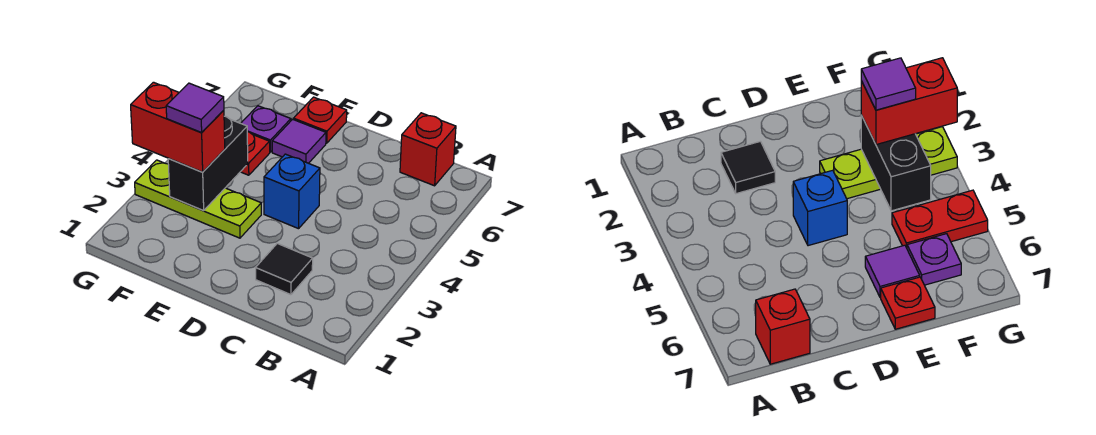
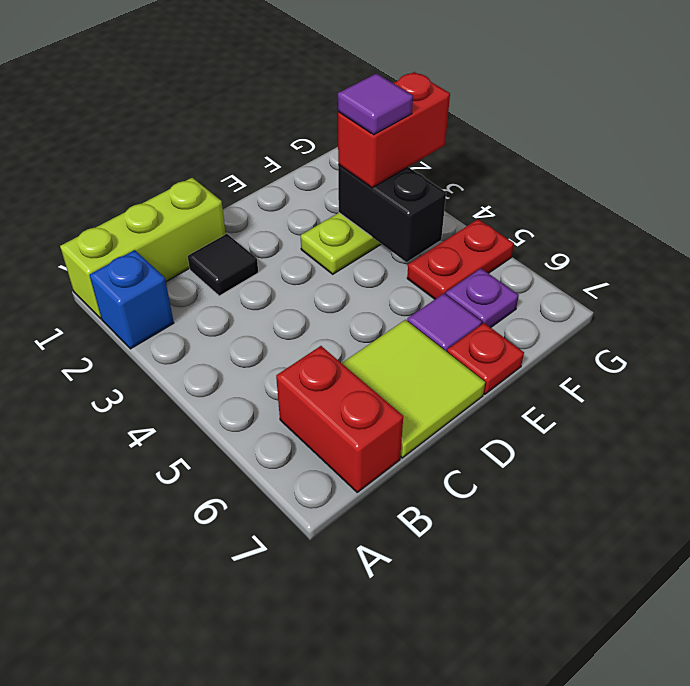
none -> lime 1x3 brick [60,178,226,319]
red 1x1 brick [400,113,456,186] -> red 1x2 brick [276,346,403,492]
none -> lime 2x2 tile [342,320,485,458]
blue 1x1 brick [264,154,320,229] -> blue 1x1 brick moved to [90,250,174,349]

